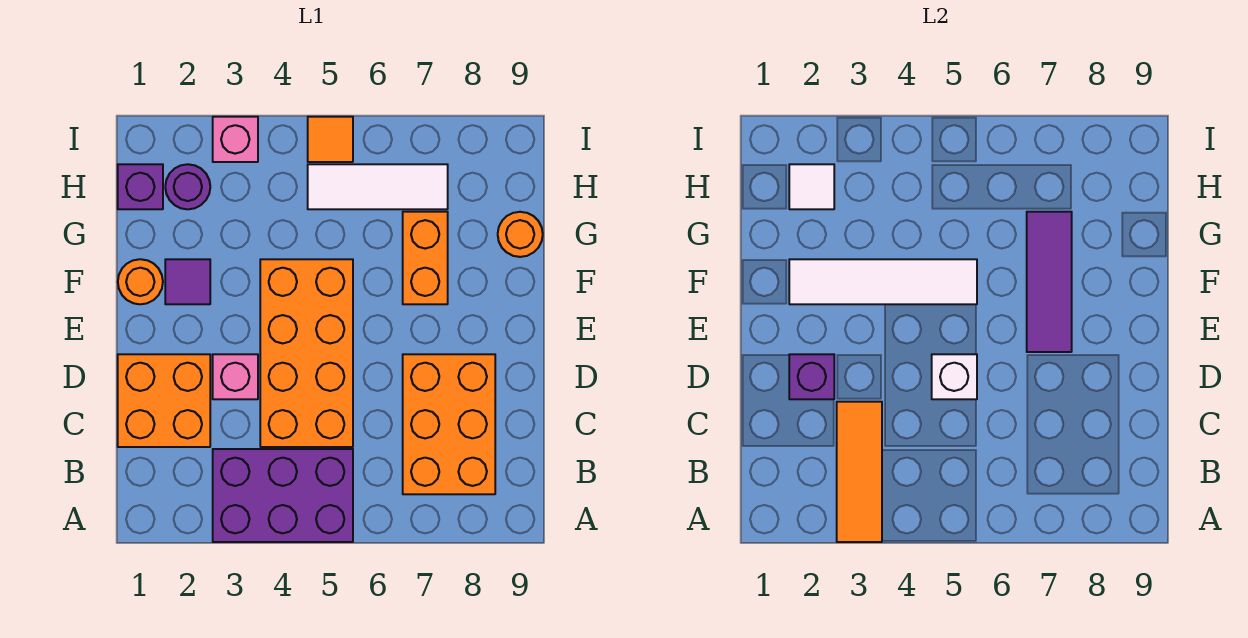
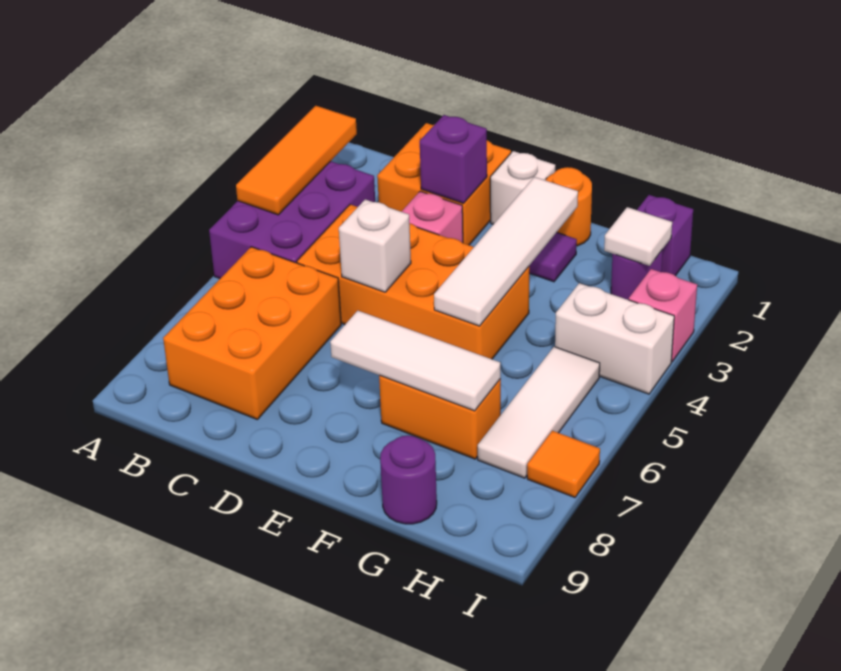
orange 1x3 tile [837,402,882,542] -> orange 1x3 tile turned to [236,106,357,215]
orange 2x3 brick [403,354,495,494] -> orange 2x3 brick turned to [163,247,341,419]
none -> white 1x1 brick [490,151,555,224]
purple 1x3 tile [1027,212,1072,352] -> white 1x3 tile [330,311,501,411]
orange 1x1 round brick [498,212,543,257] -> purple 1x1 round brick [380,435,437,524]
none -> white 1x2 brick [555,283,674,394]
orange 1x1 tile [308,117,353,162] -> orange 1x1 tile moved to [527,431,600,497]

